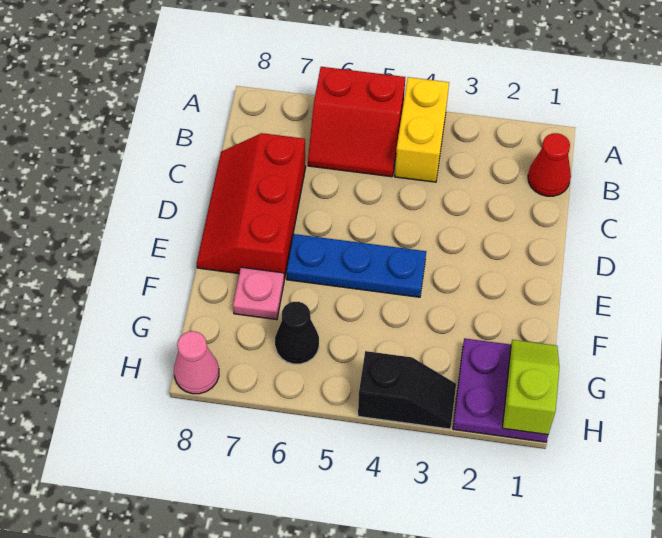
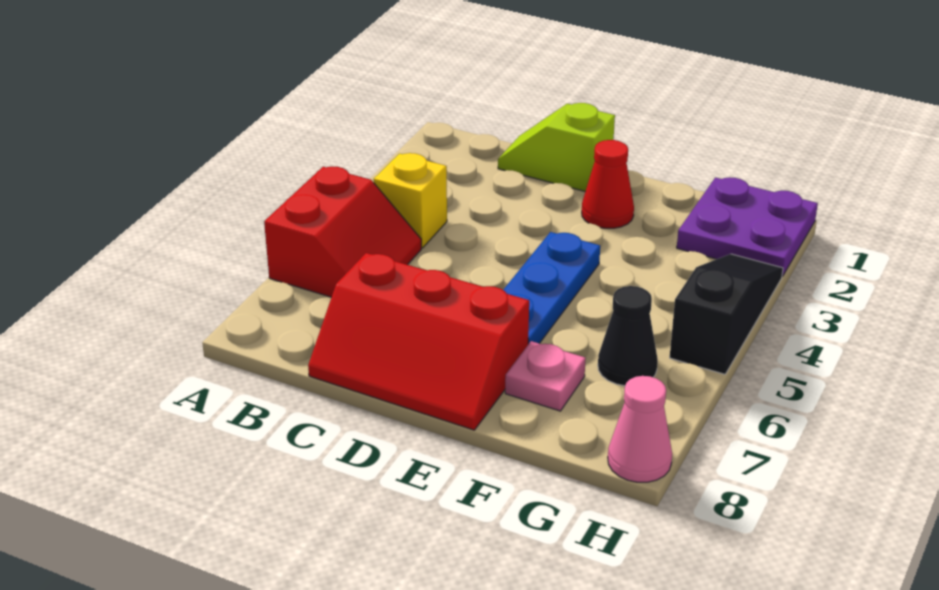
yellow 1x2 brick [395,77,449,182] -> yellow 1x1 brick [374,153,447,248]
red 1x1 cone [528,133,571,196] -> red 1x1 cone moved to [582,140,634,228]
lime 1x2 slope [502,340,559,435] -> lime 1x2 slope moved to [498,103,615,191]
black 1x2 slope [358,351,456,429] -> black 1x3 slope [670,254,783,374]

